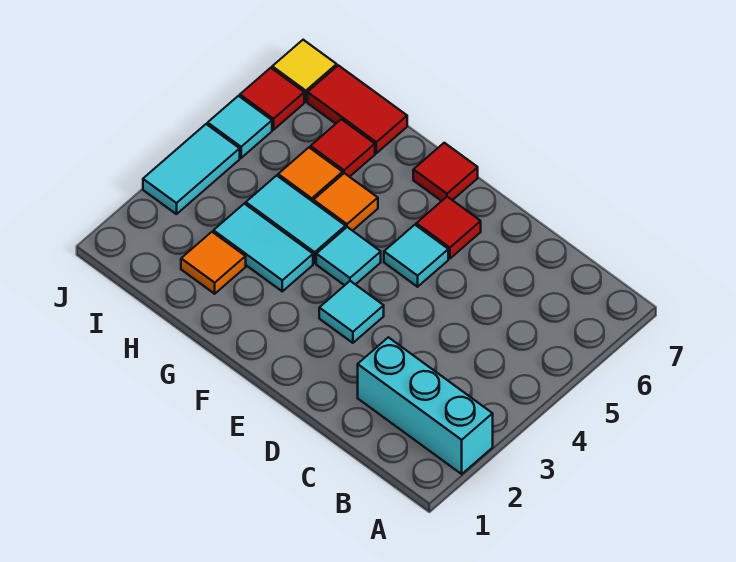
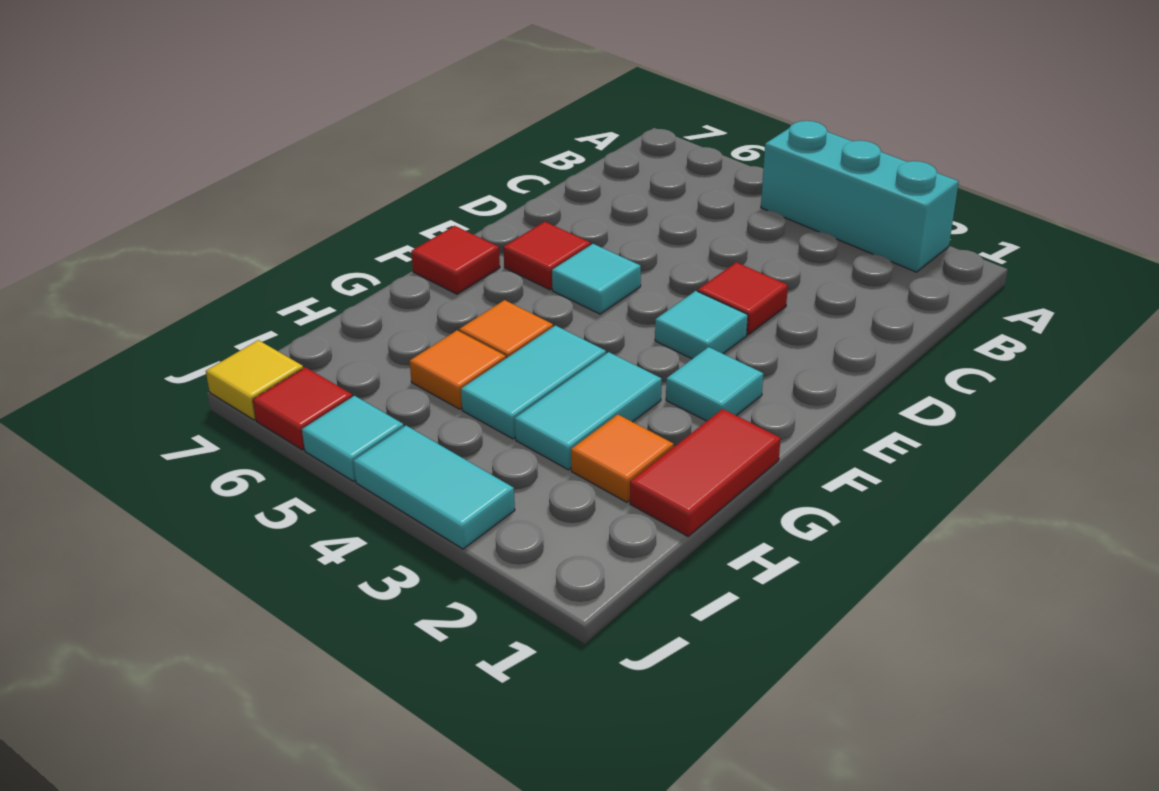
cyan 1x3 brick [358,337,493,474] -> cyan 1x3 brick turned to [761,121,959,272]
cyan 1x1 tile [316,227,381,285] -> cyan 1x1 tile moved to [666,347,763,421]
red 1x1 tile [311,119,375,177] -> red 1x1 tile moved to [698,262,788,335]
red 1x2 tile [308,65,407,153] -> red 1x2 tile moved to [630,409,781,536]

